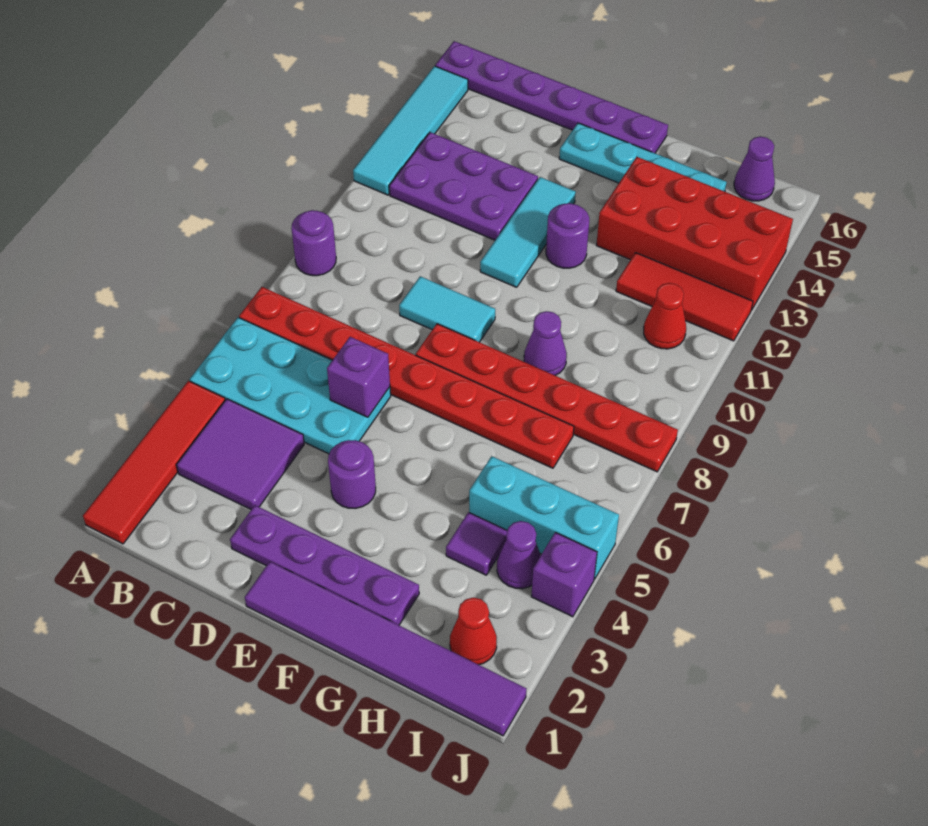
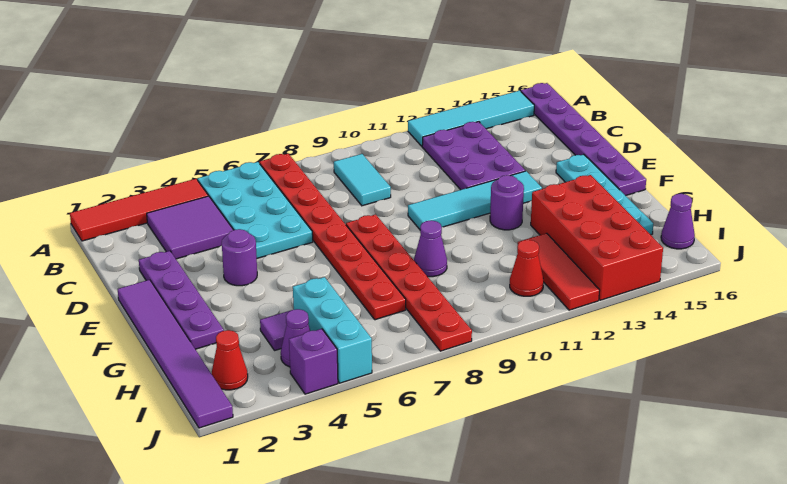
purple 1x1 round brick [291,210,336,276] -> none
purple 1x1 brick [327,337,390,417] -> none
cyan 1x2 tile [399,276,495,342] -> cyan 1x2 tile moved to [334,154,391,206]
cyan 1x3 tile [480,177,576,287] -> cyan 1x4 tile [408,171,542,229]

